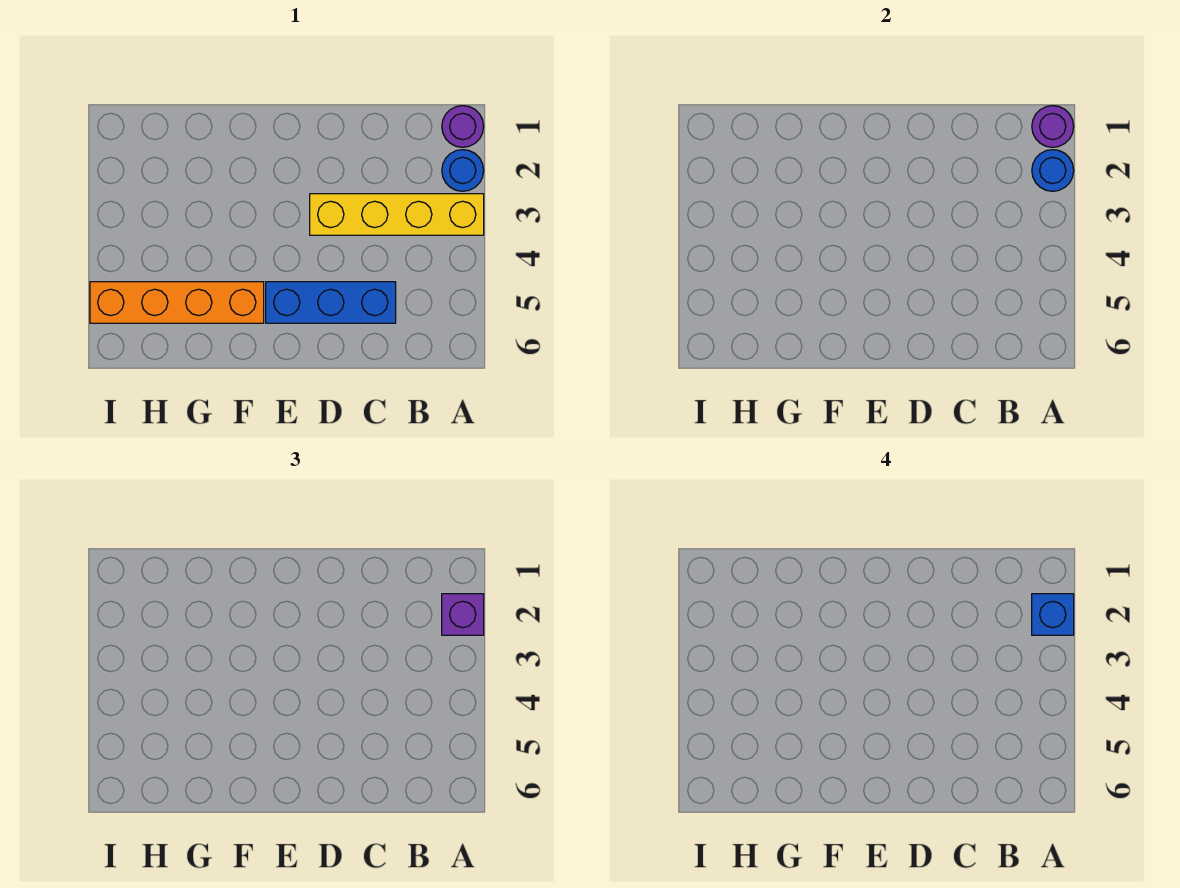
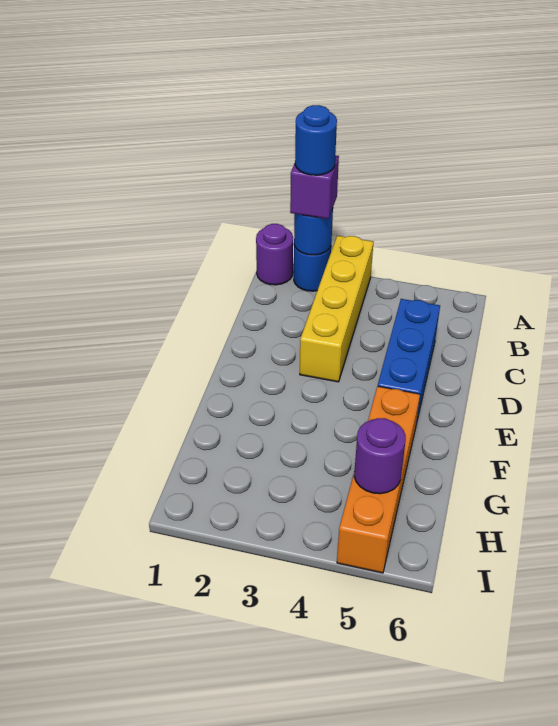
purple 1x1 round brick [1032,106,1074,147] -> purple 1x1 round brick moved to [354,418,406,494]
blue 1x1 brick [1032,594,1074,635] -> blue 1x1 round brick [295,105,337,175]

